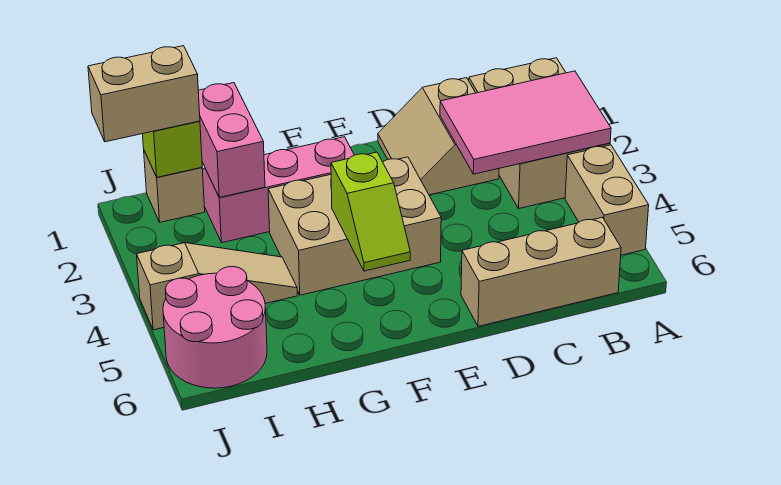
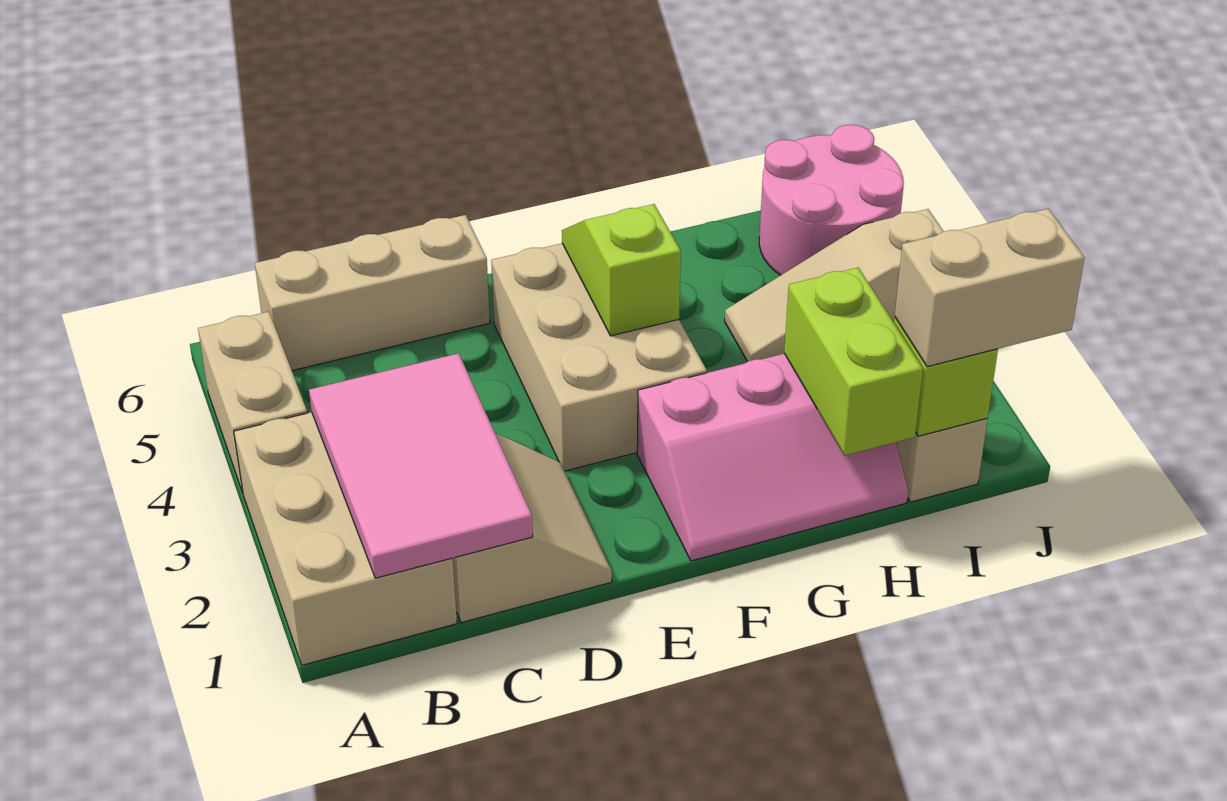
pink 2x3 tile [440,71,611,174] -> pink 2x3 tile turned to [309,353,533,578]
tan 2x3 brick [268,157,441,295] -> tan 2x3 brick turned to [491,243,707,471]
pink 1x2 brick [198,83,265,197] -> lime 1x2 brick [784,267,923,456]

